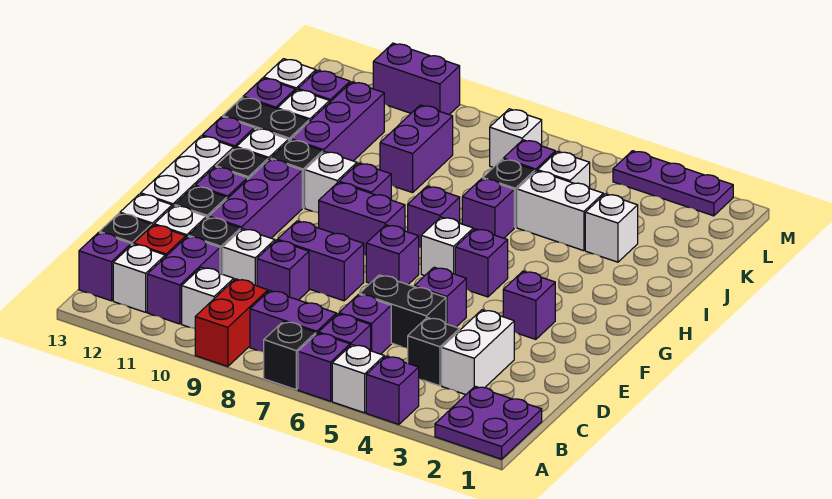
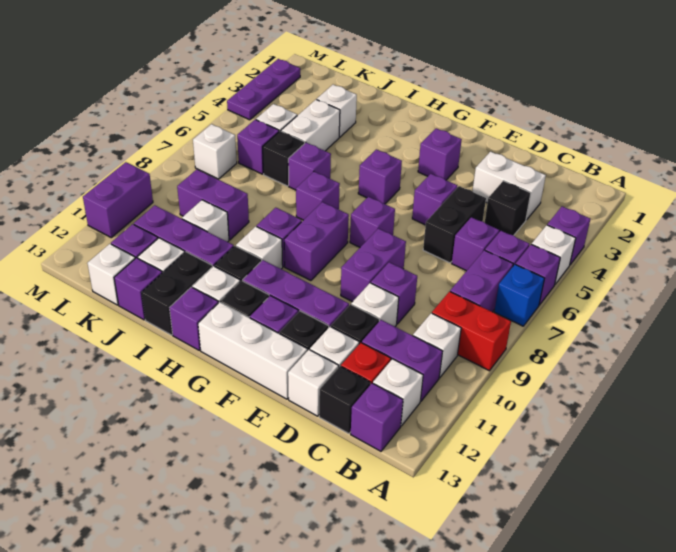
purple 2x2 plate [435,386,542,459] -> none
black 1x1 brick [264,321,316,390] -> blue 1x1 brick [494,264,544,326]
white 1x1 brick [421,217,473,276] -> white 1x1 brick moved to [182,200,229,242]

